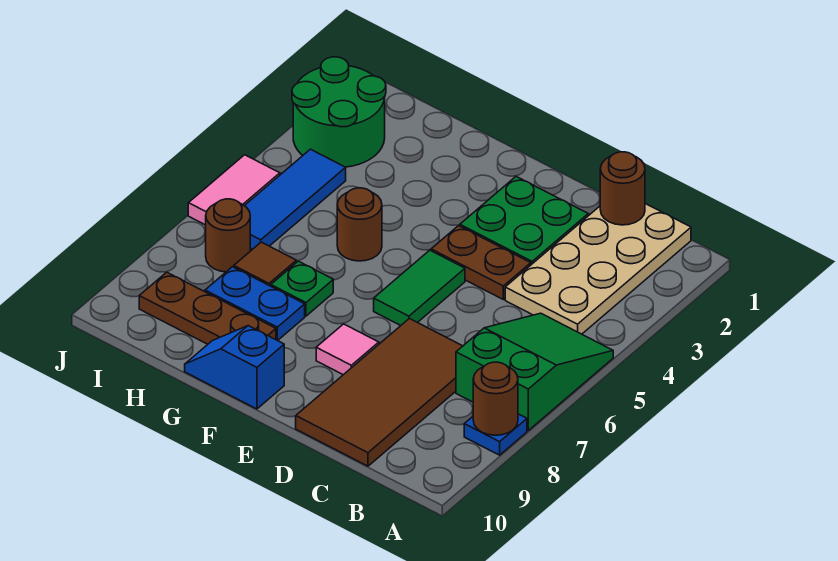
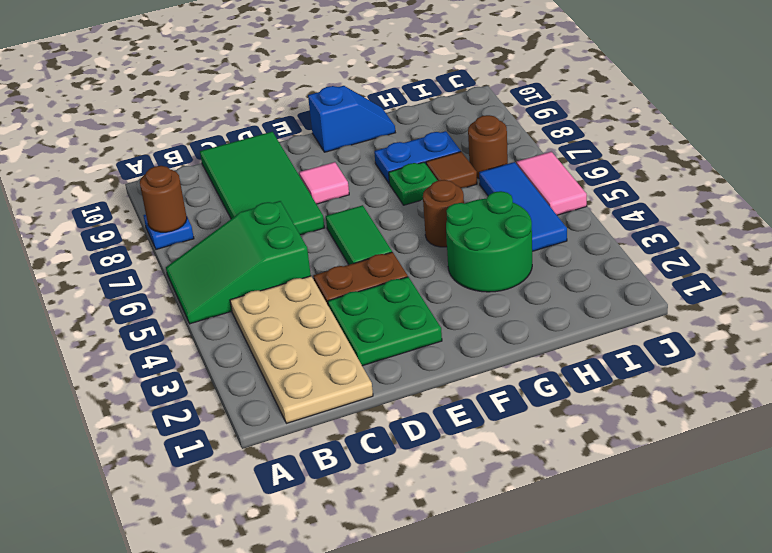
green 2x3 slope [456,313,613,430] -> green 2x3 slope turned to [166,201,311,324]
brown 1x1 round brick [600,152,645,225] -> none
brown 2x4 tile [296,319,462,466] -> green 2x4 tile [200,132,324,235]
brown 1x3 plate [139,272,276,344] -> none
green 2x2 round brick [292,57,386,167] -> green 2x2 round brick moved to [446,191,532,292]

